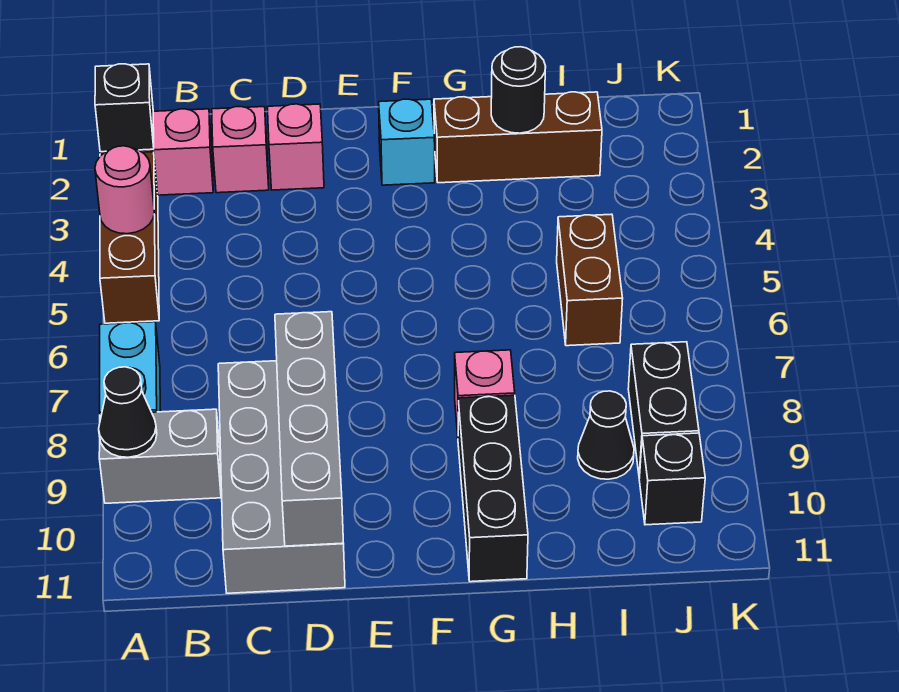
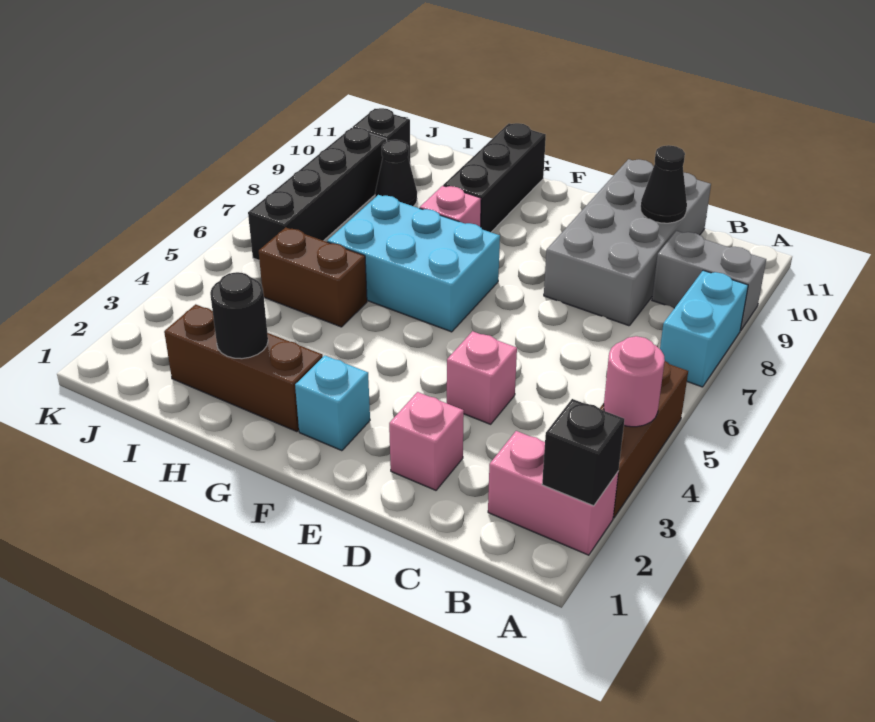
black 1x1 cone [99,367,157,457] -> black 1x1 cone moved to [641,145,687,223]
pink 1x1 brick [212,107,269,193] -> pink 1x1 brick moved to [447,331,517,424]
grey 1x4 brick [275,312,343,546] -> none
none -> cyan 2x3 brick [327,195,500,332]
brown 1x2 brick [557,214,623,346] -> brown 1x2 brick turned to [259,227,367,327]
black 1x2 brick [628,342,699,478] -> black 1x4 brick [248,128,387,260]

